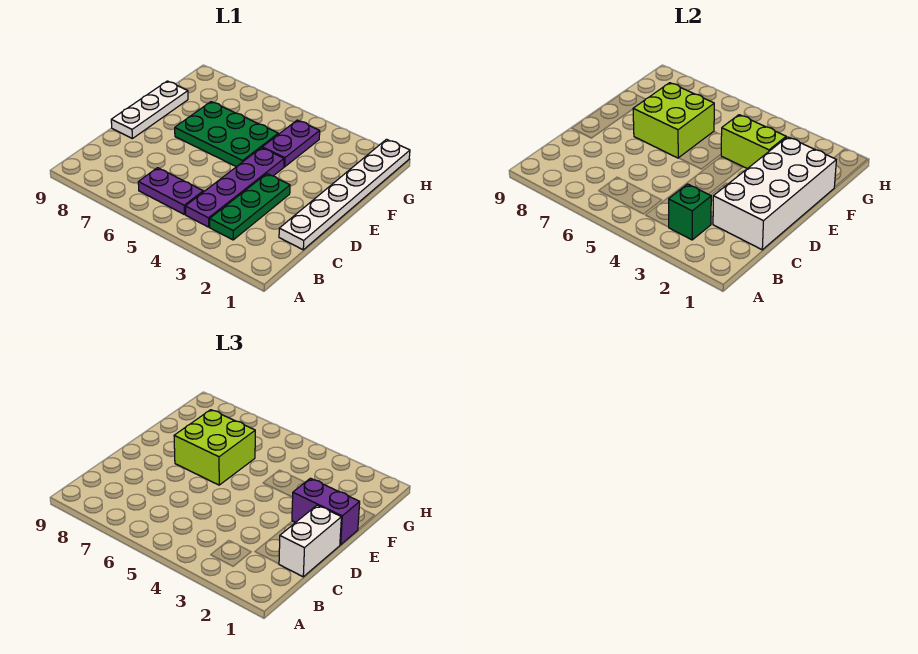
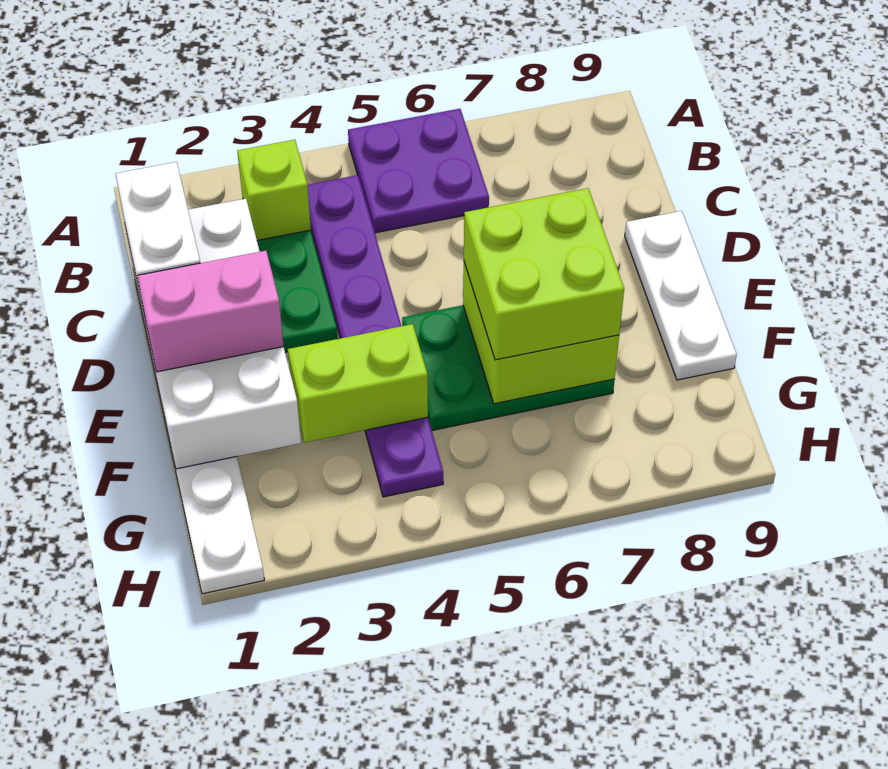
green 1x1 brick [669,184,711,240] -> lime 1x1 brick [237,140,311,240]
purple 1x2 plate [138,168,203,215] -> purple 2x2 plate [348,109,489,233]
purple 1x2 brick [292,478,360,545] -> pink 1x2 brick [137,251,284,372]

